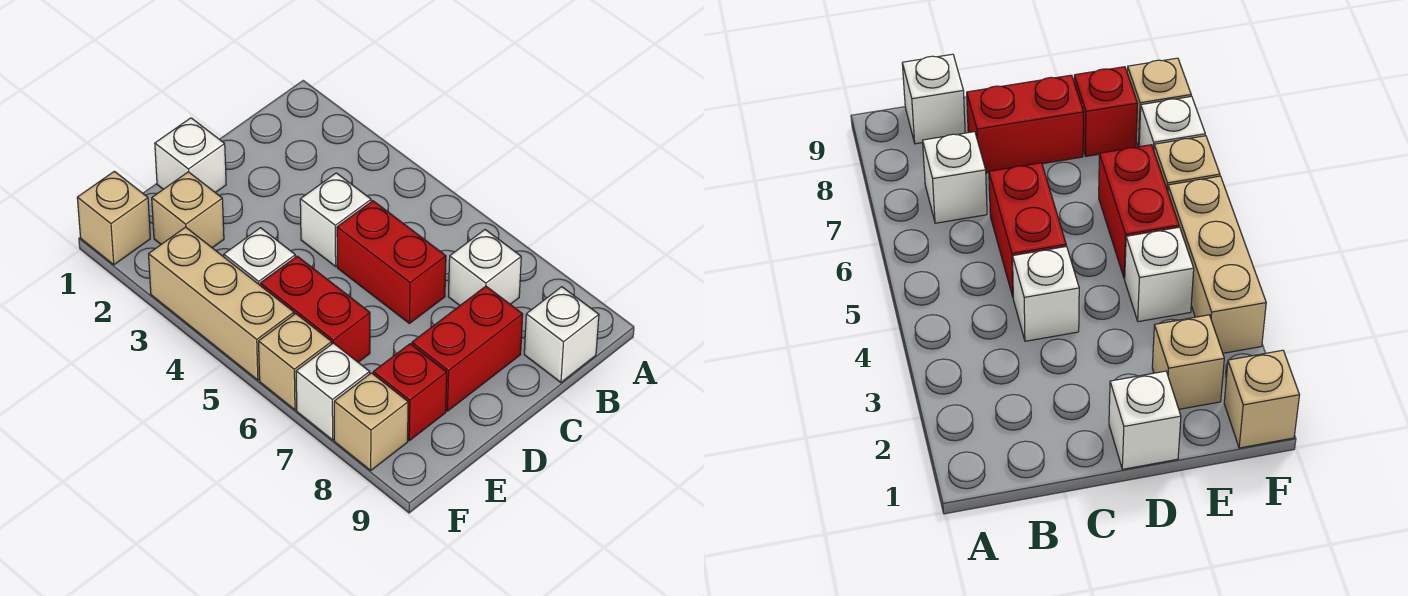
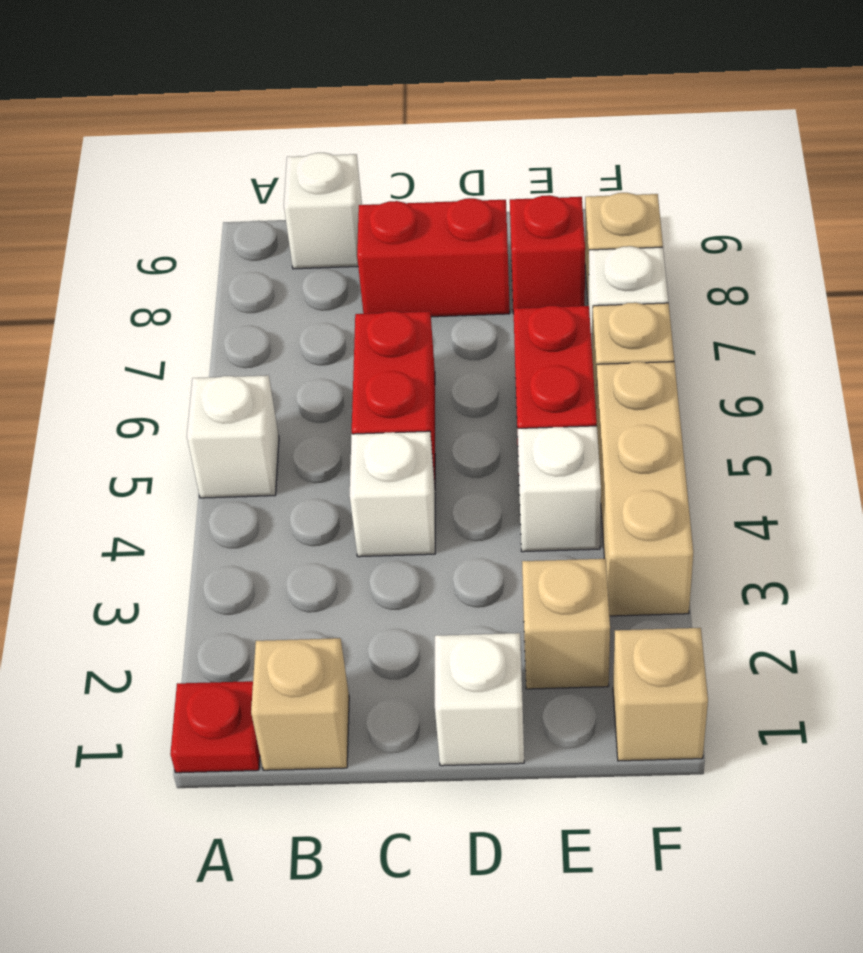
none -> red 1x1 plate [170,681,260,773]
none -> tan 1x1 brick [251,638,349,770]
white 1x1 brick [448,230,521,305] -> white 1x1 brick moved to [187,375,279,498]

